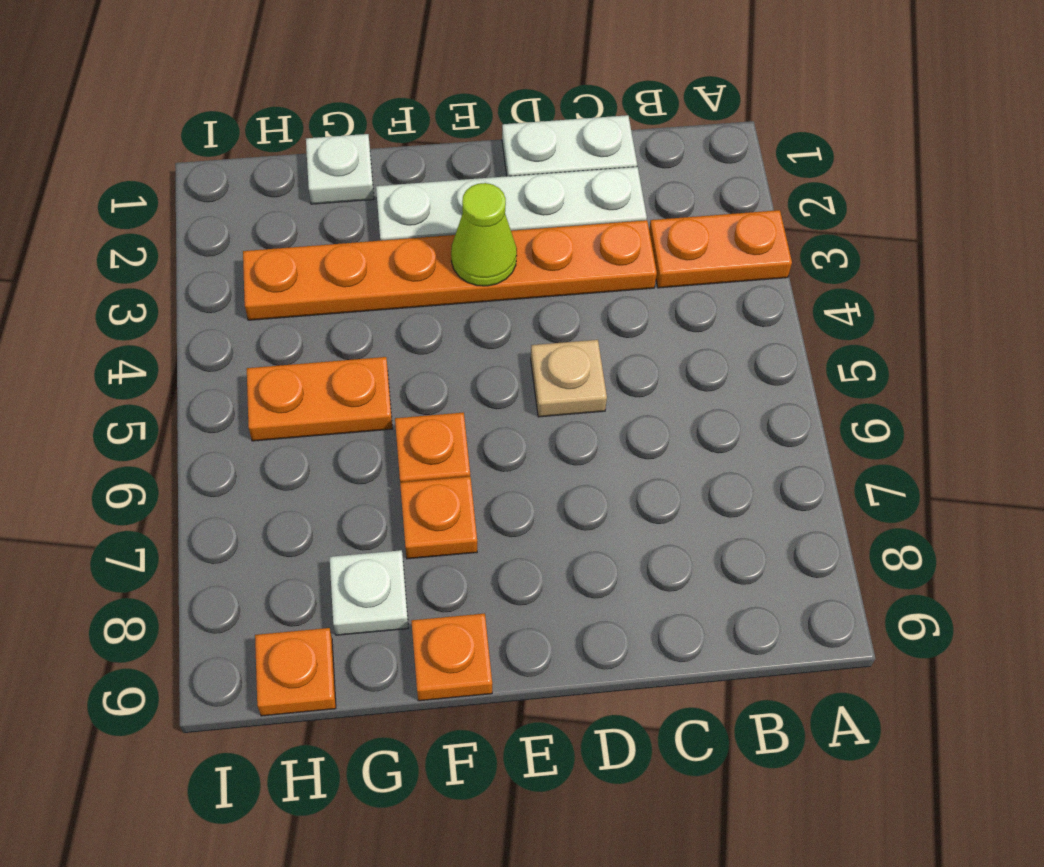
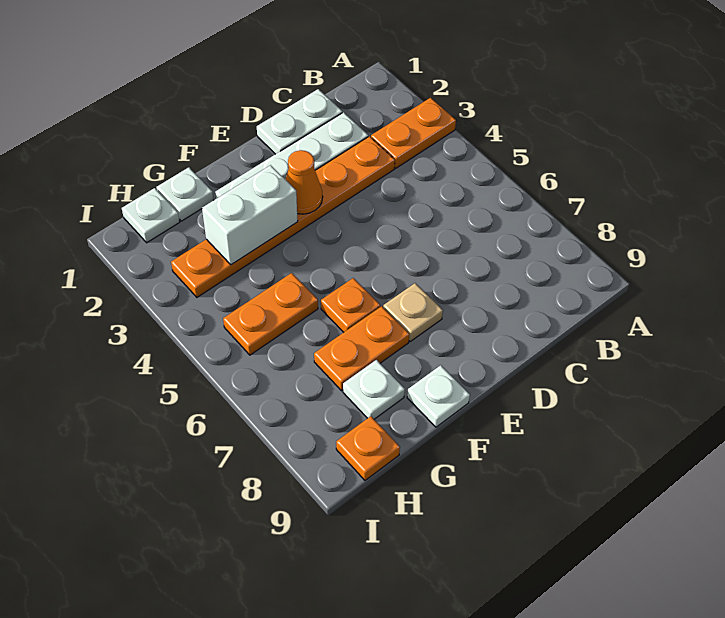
tan 1x1 plate [531,340,607,417] -> tan 1x1 plate moved to [383,283,443,341]
lime 1x1 cone [451,183,517,286] -> orange 1x1 cone [286,150,323,214]
none -> white 1x2 brick [202,165,298,265]
orange 1x1 plate [400,477,477,559] -> orange 1x2 plate [314,306,409,391]
orange 1x1 plate [411,614,492,701] -> white 1x1 plate [407,365,470,427]
none -> white 1x1 plate [122,188,180,243]

